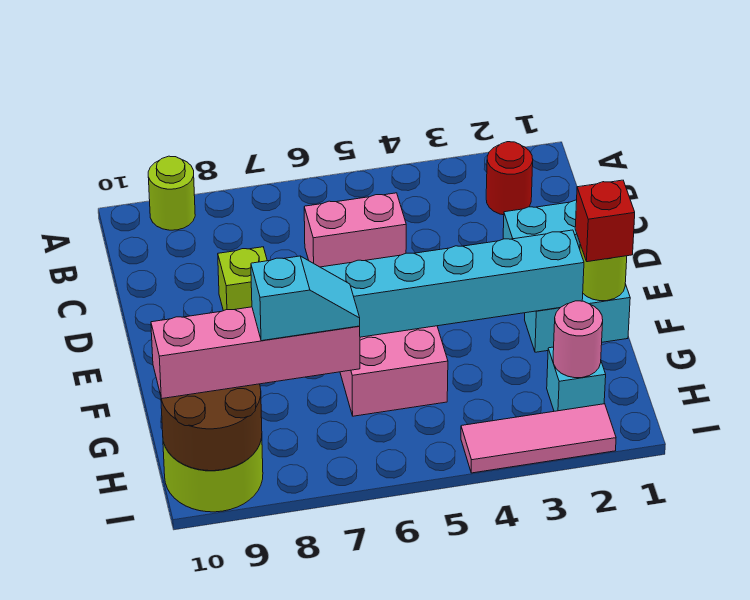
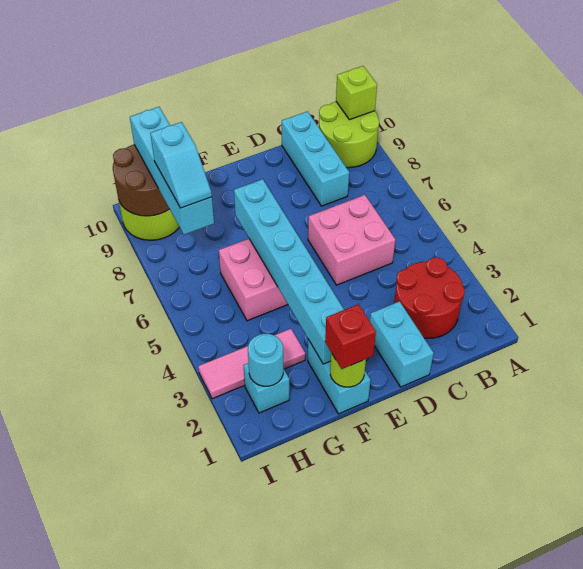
lime 1x1 round brick [148,156,195,230] -> lime 2x2 round brick [319,102,379,168]
red 1x1 round brick [486,142,533,215] -> red 2x2 round brick [394,257,465,338]
pink 1x2 brick [304,193,406,267] -> pink 2x2 brick [308,195,395,285]
none -> cyan 1x3 brick [282,112,349,206]
lime 1x1 brick [218,247,267,311] -> lime 1x1 brick moved to [336,66,377,120]
pink 1x1 round brick [553,301,603,378] -> cyan 1x1 round brick [248,334,283,386]
pink 1x4 brick [151,307,360,399] -> cyan 1x4 brick [130,107,214,235]
pink 1x3 tile [461,404,616,473] -> pink 1x3 tile turned to [198,329,305,399]

